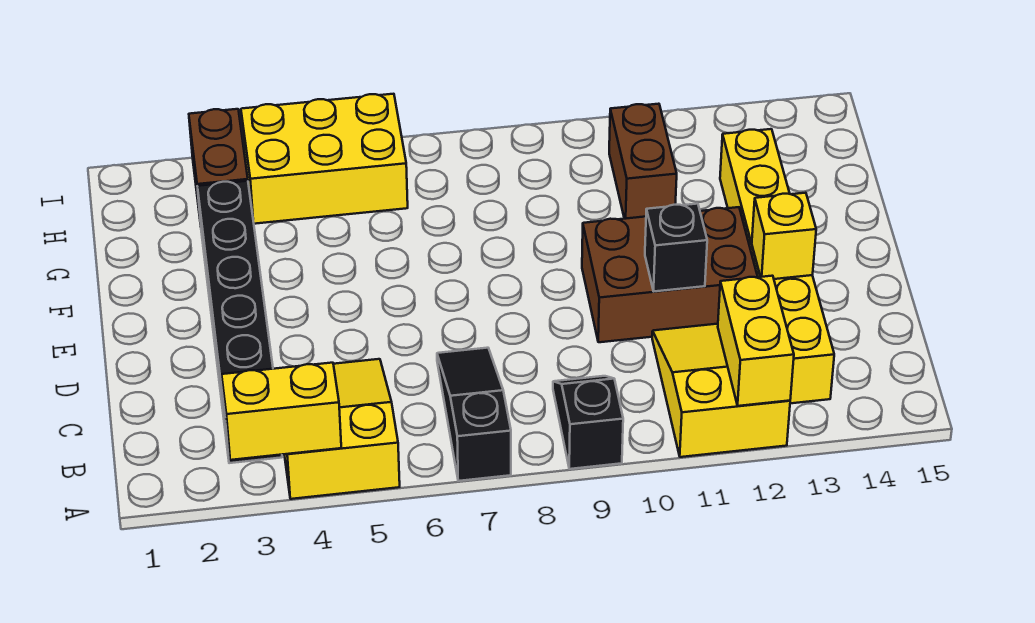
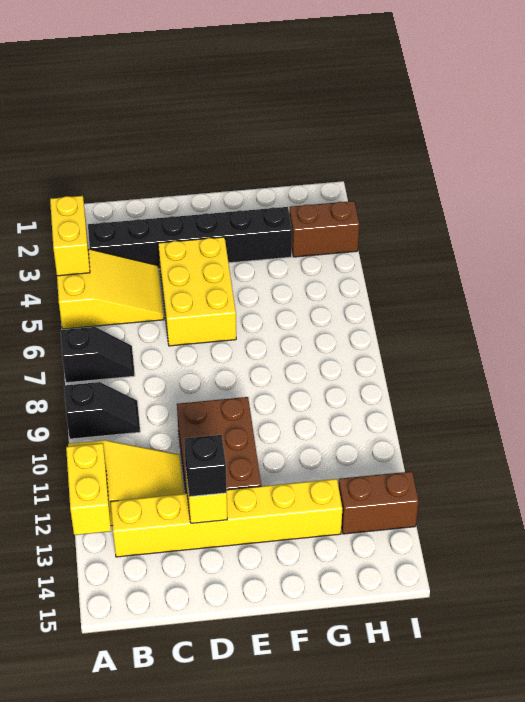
black 1x3 slope [437,348,511,481] -> black 1x2 slope [61,327,135,383]
yellow 1x2 brick [718,276,794,406] -> yellow 1x2 brick turned to [66,443,111,535]
black 1x1 brick [645,204,707,291] -> black 1x1 brick moved to [184,435,227,497]
brown 1x2 brick [609,104,677,219] -> brown 1x2 brick moved to [338,471,419,534]
yellow 2x3 brick [241,94,408,224] -> yellow 2x3 brick moved to [158,237,236,346]

